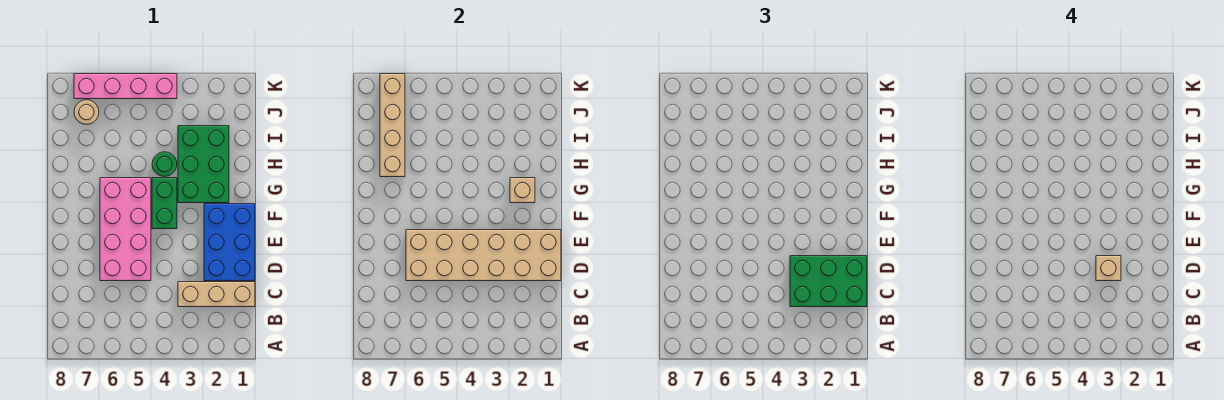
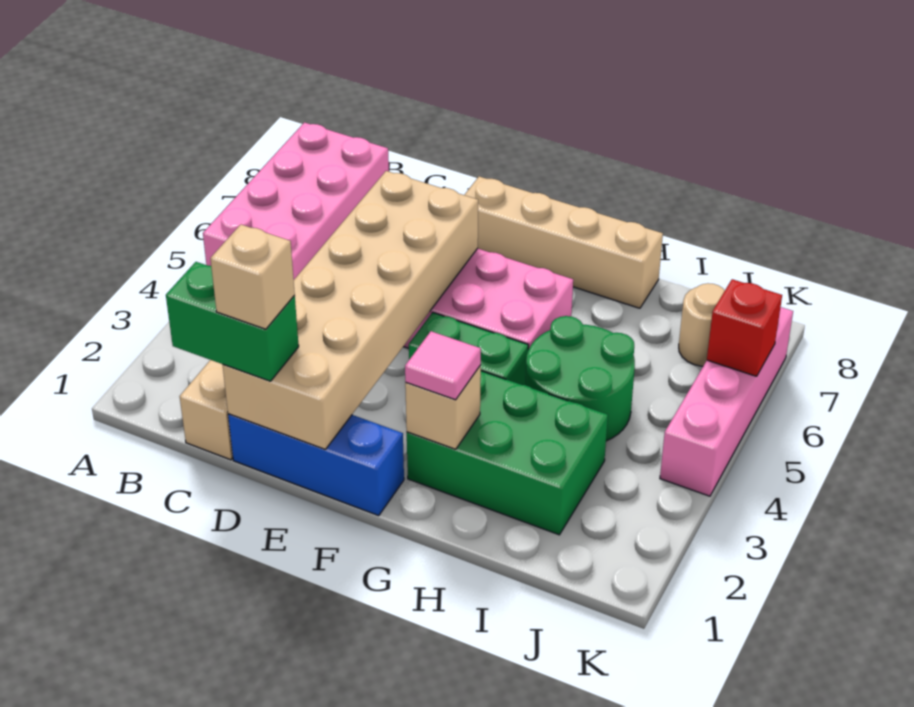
none -> pink 2x4 brick [203,122,389,279]
green 2x3 brick [790,256,867,307] -> green 1x2 brick [166,262,299,381]
blue 2x3 brick [204,204,255,281] -> blue 1x3 brick [228,414,404,516]
tan 1x1 brick [1096,256,1121,281] -> tan 1x1 brick moved to [210,225,295,329]
none -> pink 1x1 tile [405,331,481,400]
green 1x1 round brick [152,152,177,176] -> green 2x2 round brick [526,316,635,441]
tan 1x4 brick [380,74,405,177] -> tan 1x4 brick moved to [465,176,663,308]
none -> red 1x1 brick [707,279,782,376]

